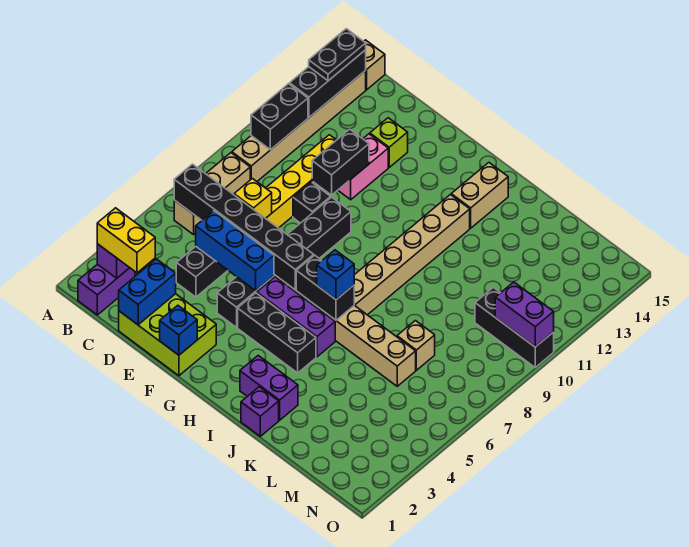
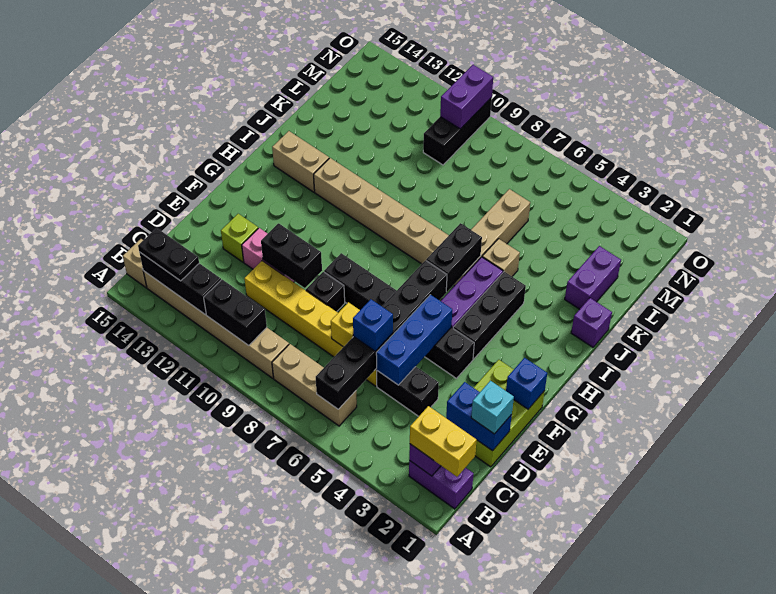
yellow 1x2 brick [97,208,155,273] -> yellow 1x2 brick turned to [410,406,477,477]
none -> cyan 1x1 brick [471,381,514,434]
purple 1x2 brick [240,356,298,420] -> purple 1x2 brick moved to [565,246,621,309]
blue 1x1 brick [317,250,354,300] -> blue 1x1 brick moved to [353,299,393,351]
tan 1x1 brick [397,321,435,370] -> tan 1x1 brick moved to [482,239,520,276]

